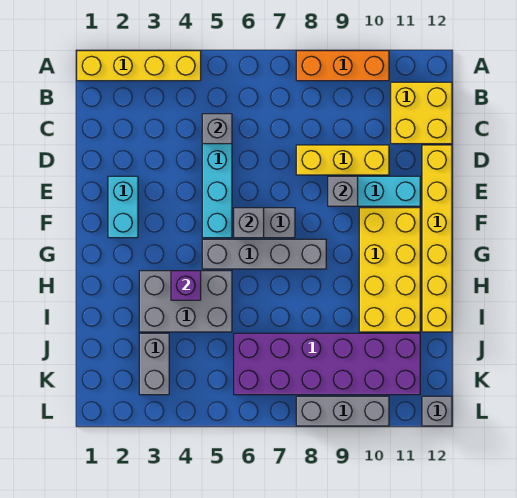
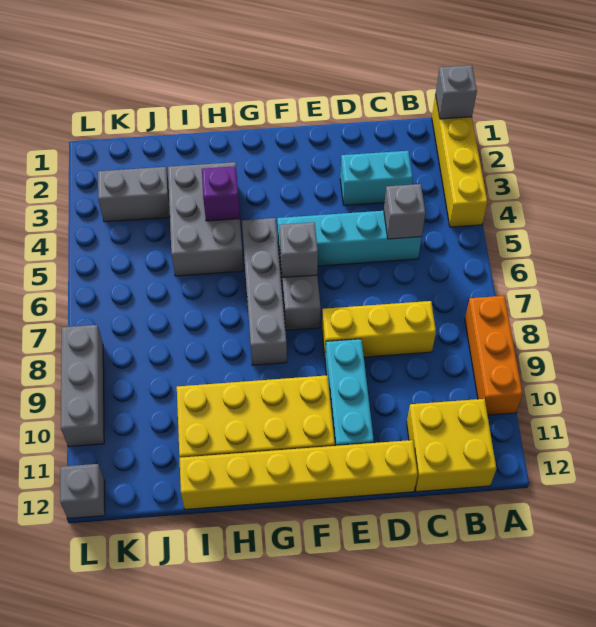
yellow 1x3 brick [296,145,389,175] -> yellow 1x3 brick turned to [322,301,436,357]
cyan 1x2 brick [108,176,138,238] -> cyan 1x2 brick moved to [340,151,413,205]
grey 1x1 brick [328,176,358,206] -> grey 1x1 brick moved to [436,65,477,119]
purple 2x6 brick [234,333,420,395] -> none

